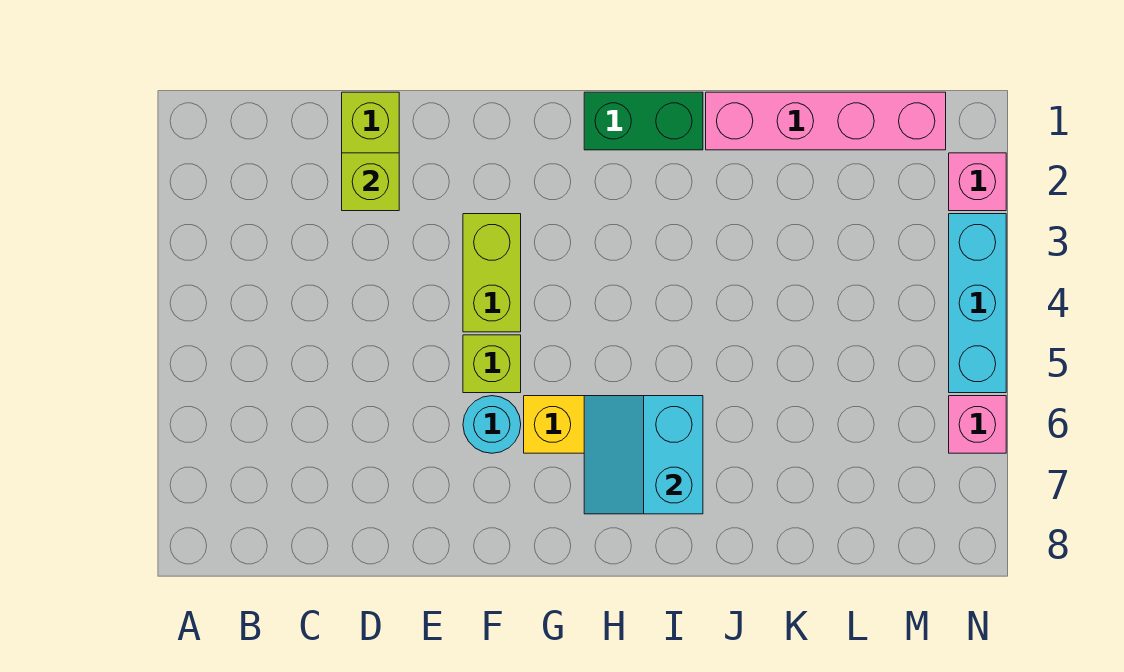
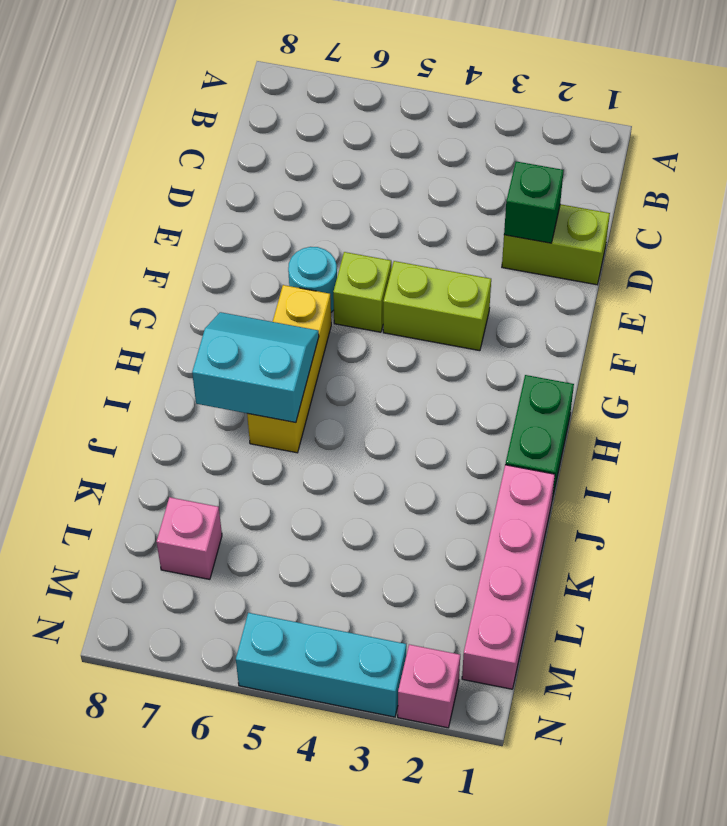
lime 1x1 brick [342,153,399,211] -> green 1x1 brick [504,161,564,243]
pink 1x1 brick [949,396,1006,453] -> pink 1x1 brick moved to [157,497,222,579]

